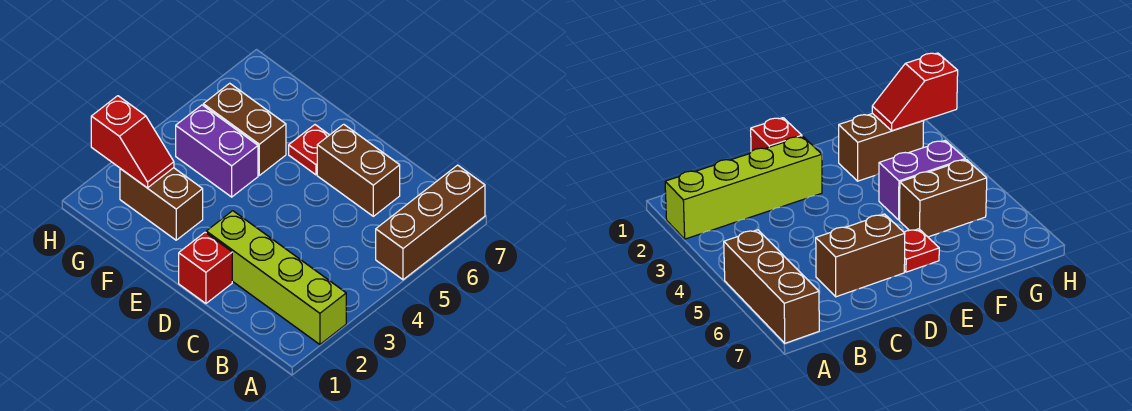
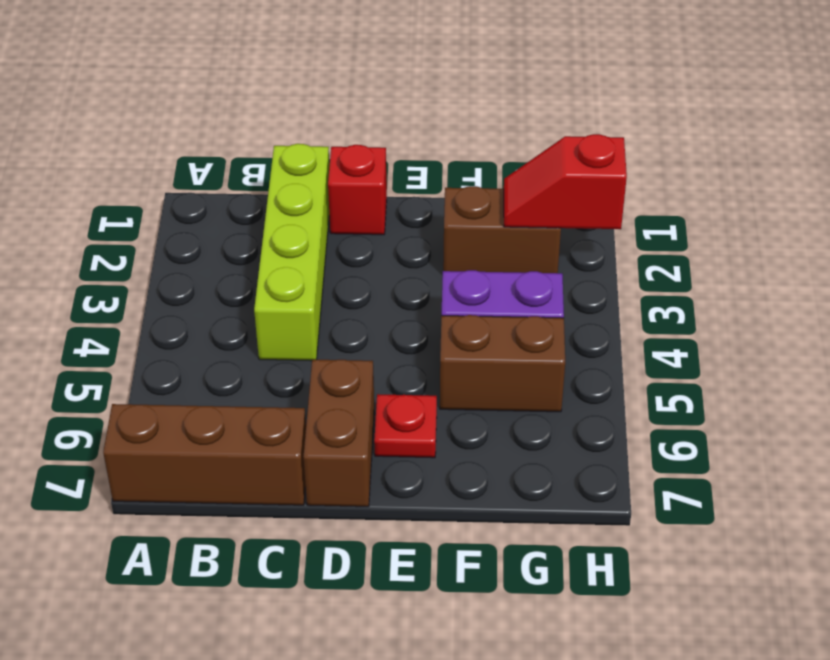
lime 1x4 brick [206,211,346,344] -> lime 1x4 brick turned to [254,144,329,361]
brown 1x3 brick [376,165,485,280] -> brown 1x3 brick turned to [103,404,306,505]
brown 1x2 brick [317,124,400,216] -> brown 1x2 brick turned to [304,360,374,507]

